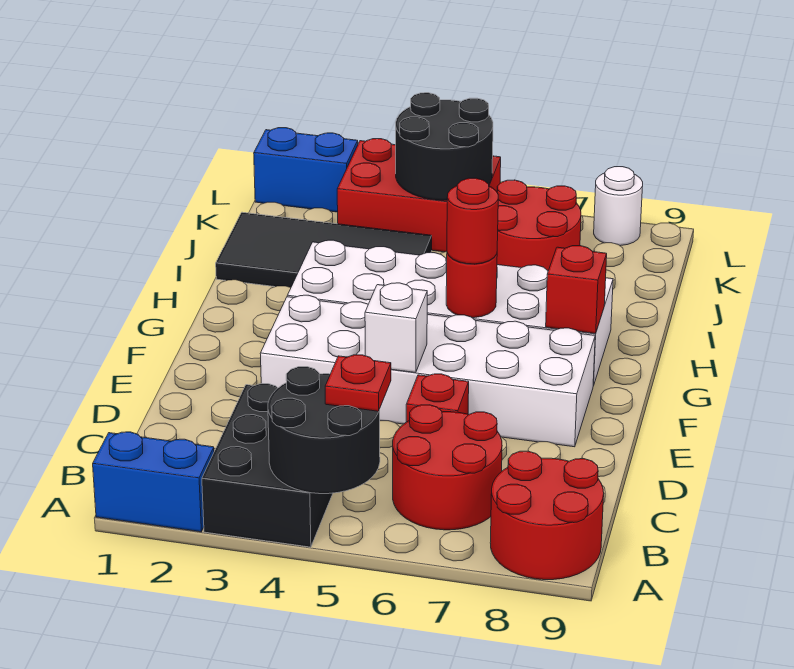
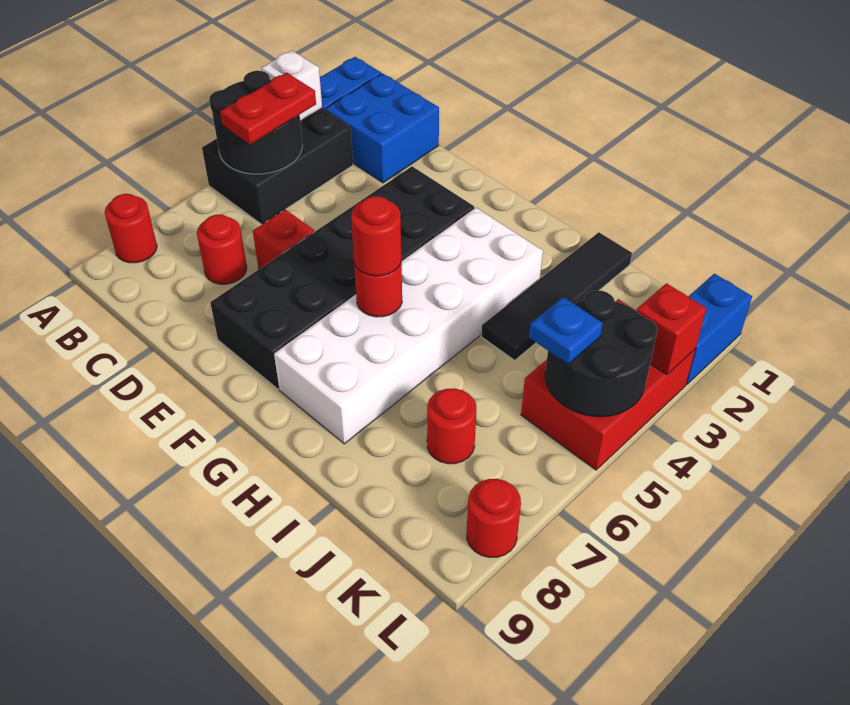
black 2x3 brick [202,384,333,547] -> black 2x3 brick turned to [202,109,353,224]
red 2x2 round brick [490,451,604,580] -> red 1x1 round brick [105,194,157,263]
none -> blue 2x2 brick [325,73,439,183]
red 1x1 plate [325,355,391,411] -> red 1x2 plate [220,73,316,144]
red 2x2 round brick [393,405,502,530] -> red 1x1 round brick [197,215,247,284]
white 2x6 brick [260,295,595,447] -> black 2x6 brick [210,166,474,389]
white 1x1 brick [365,283,427,373] -> white 1x1 brick moved to [262,51,322,121]
red 1x1 brick [546,246,607,334] -> red 1x1 brick moved to [636,283,706,374]
black 2x4 tile [216,212,432,287] -> black 1x4 tile [481,232,632,360]
red 2x2 round brick [497,180,581,271] -> red 1x1 round brick [427,388,477,464]
none -> blue 1x1 plate [529,297,603,364]
white 1x1 round brick [594,167,643,246] -> red 1x1 round brick [467,479,521,557]

